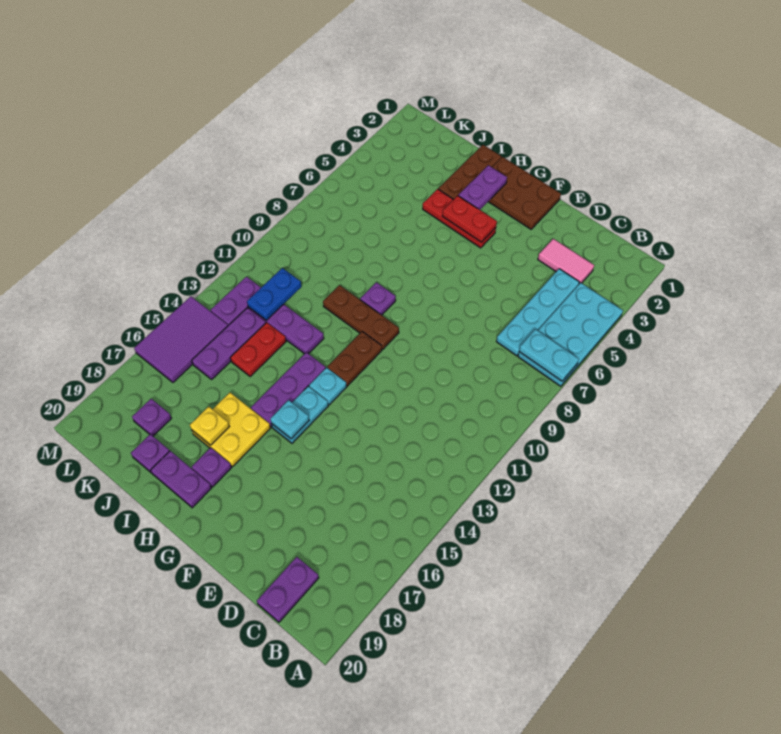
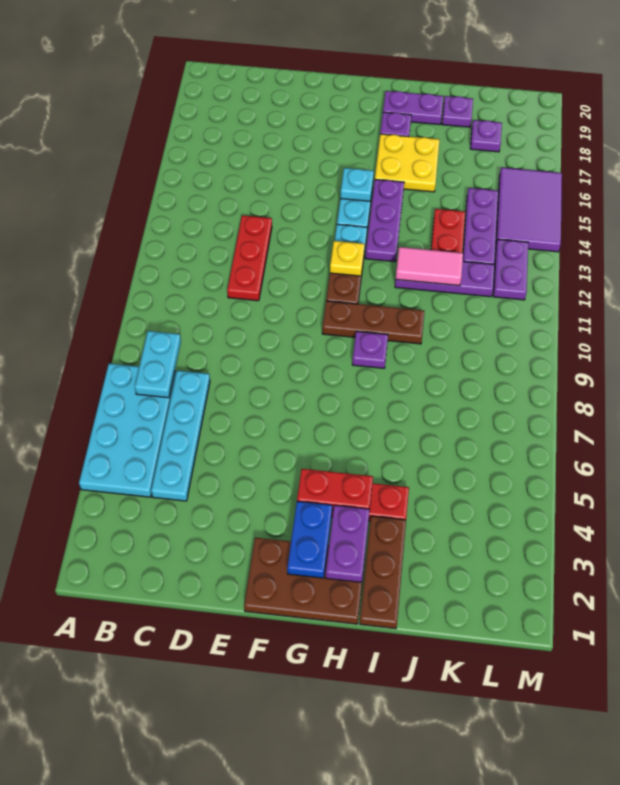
cyan 1x2 plate [519,329,579,381] -> cyan 1x2 plate turned to [135,331,181,398]
pink 1x2 tile [538,239,594,284] -> pink 1x2 tile moved to [396,247,463,286]
purple 1x2 plate [257,557,319,622] -> none
none -> red 1x3 plate [227,215,272,301]
yellow 1x1 plate [190,407,229,445] -> yellow 1x1 plate moved to [330,241,365,276]
blue 1x2 plate [247,268,301,321] -> blue 1x2 plate moved to [287,501,332,578]

